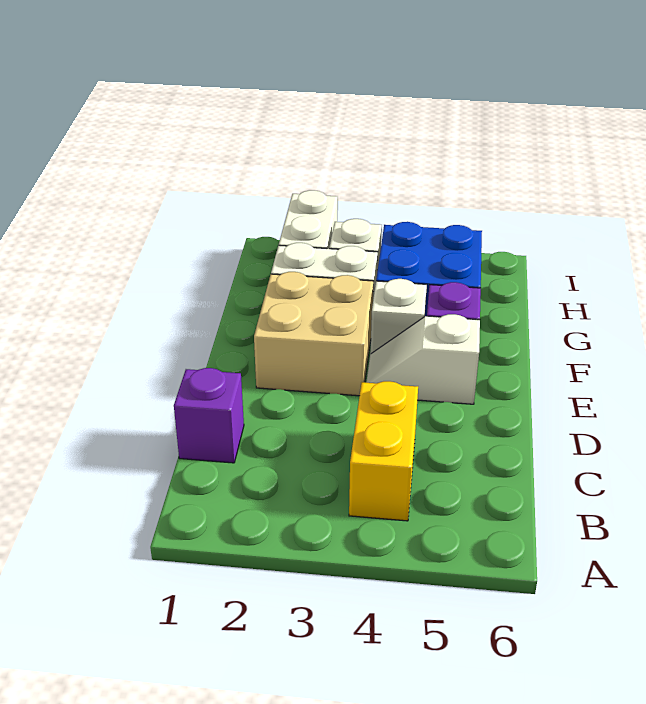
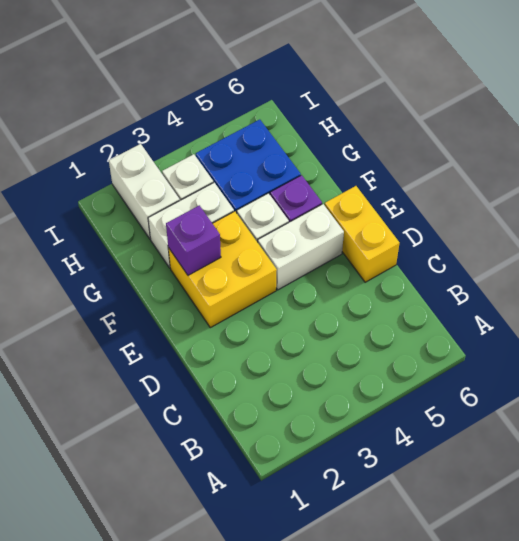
yellow 1x2 brick [349,381,418,521] -> yellow 1x2 brick moved to [325,186,399,282]
purple 1x1 brick [174,368,244,463] -> purple 1x1 brick moved to [166,205,221,275]
tan 2x2 brick [254,272,373,396] -> yellow 2x2 brick [168,211,277,328]
white 1x2 slope [366,314,480,404] -> white 1x2 brick [258,204,344,290]

